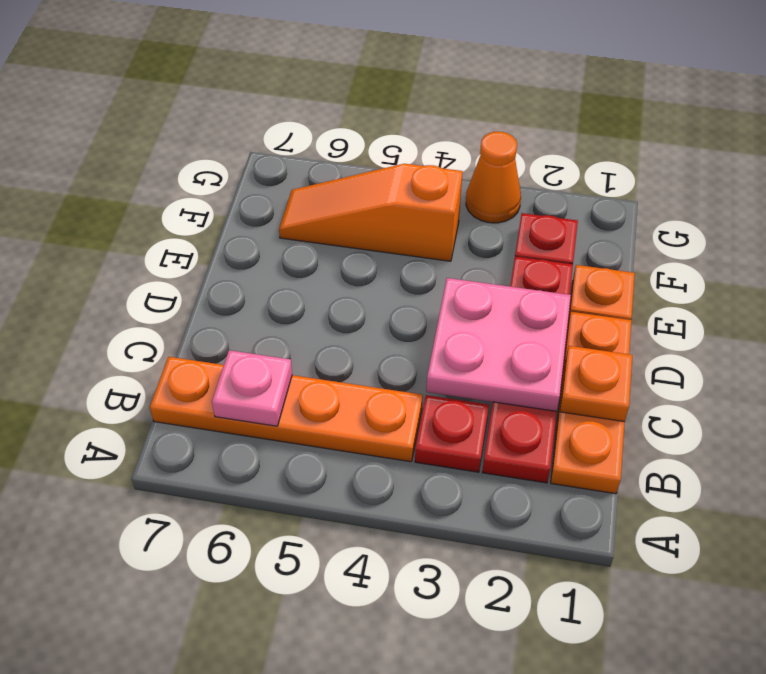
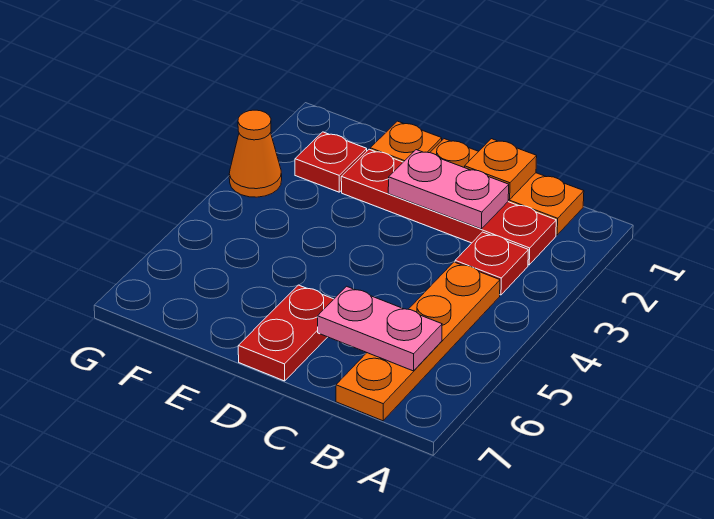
pink 1x1 plate [212,350,292,426] -> pink 1x2 plate [318,286,442,371]
pink 2x2 plate [426,278,571,411] -> pink 1x2 plate [388,150,509,229]
none -> red 1x2 plate [238,285,334,381]
orange 1x3 slope [279,164,463,261] -> none

